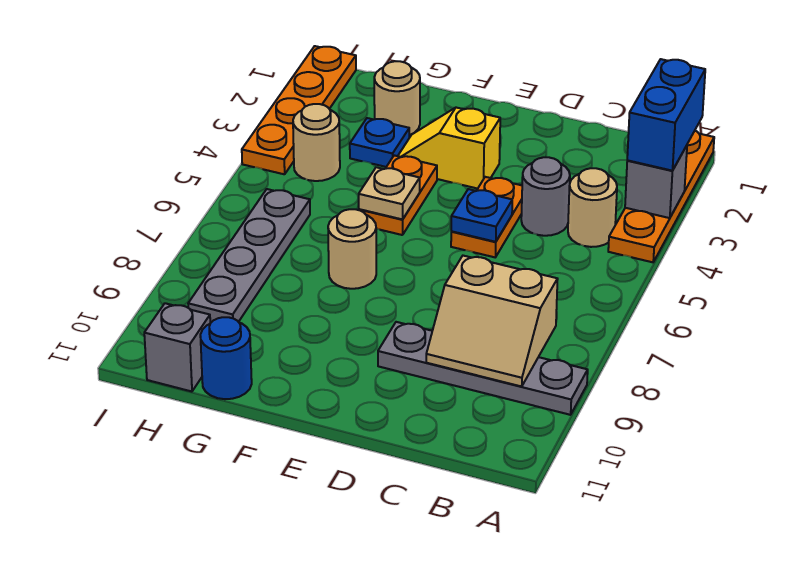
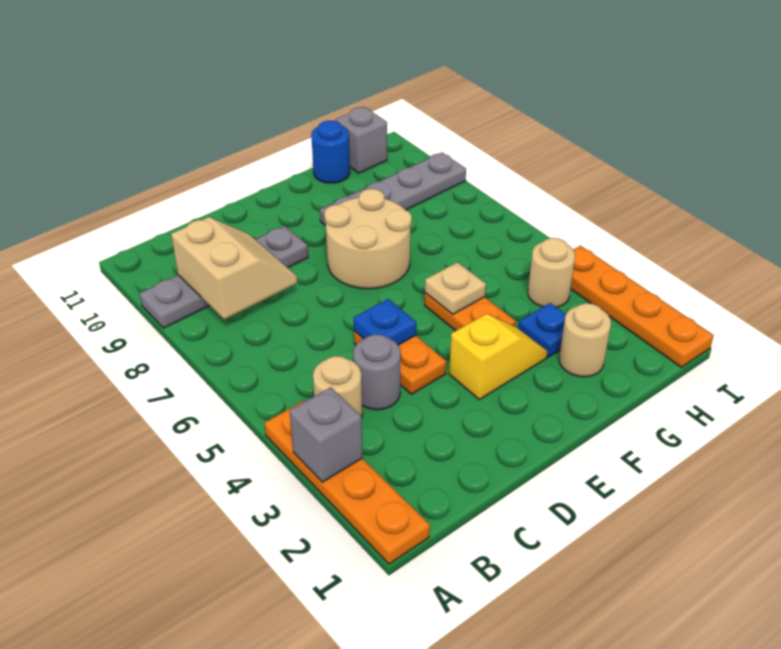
blue 1x2 brick [627,59,705,171] -> none
tan 2x2 slope [426,256,558,386] -> tan 2x2 slope turned to [171,217,297,320]
tan 1x1 round brick [328,209,376,289] -> tan 2x2 round brick [324,189,412,289]
grey 1x4 plate [188,189,310,323] -> grey 1x4 plate turned to [320,153,466,226]

